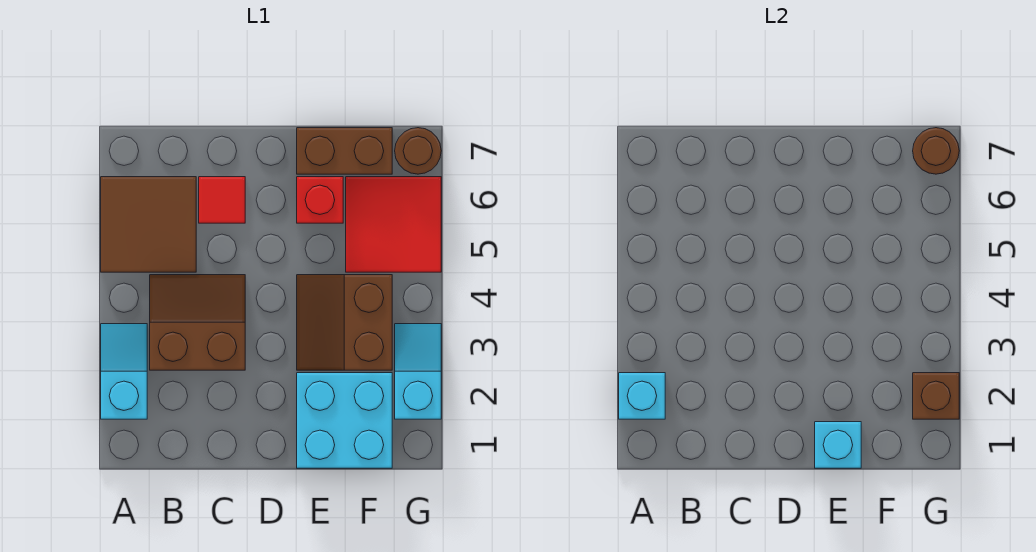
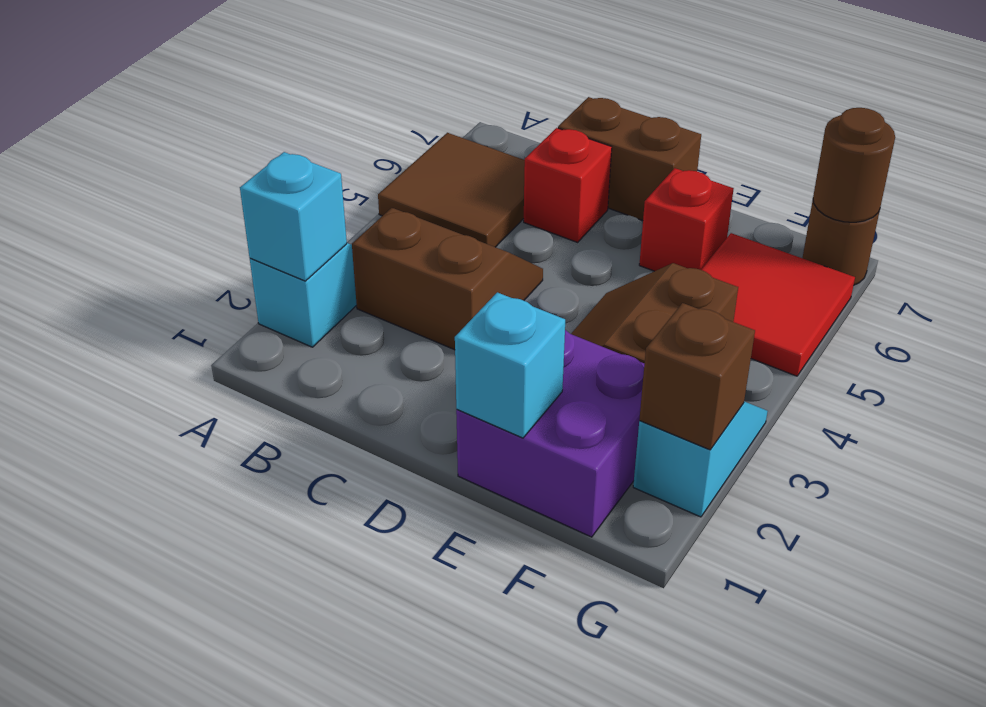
red 1x1 tile [199,177,245,223] -> red 1x1 brick [524,128,612,242]
cyan 2x2 brick [297,373,392,468] -> purple 2x2 brick [456,330,644,537]
brown 1x2 brick [297,128,392,174] -> brown 1x2 brick moved to [558,97,701,221]

